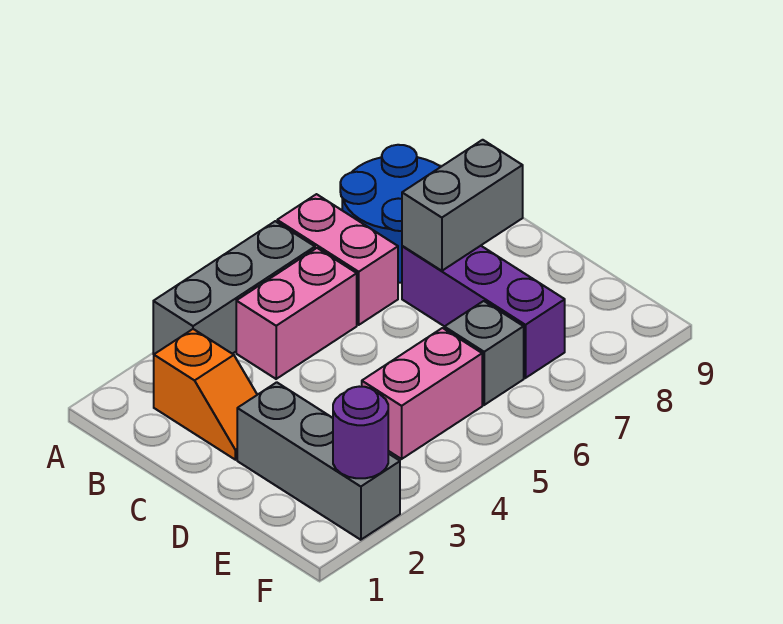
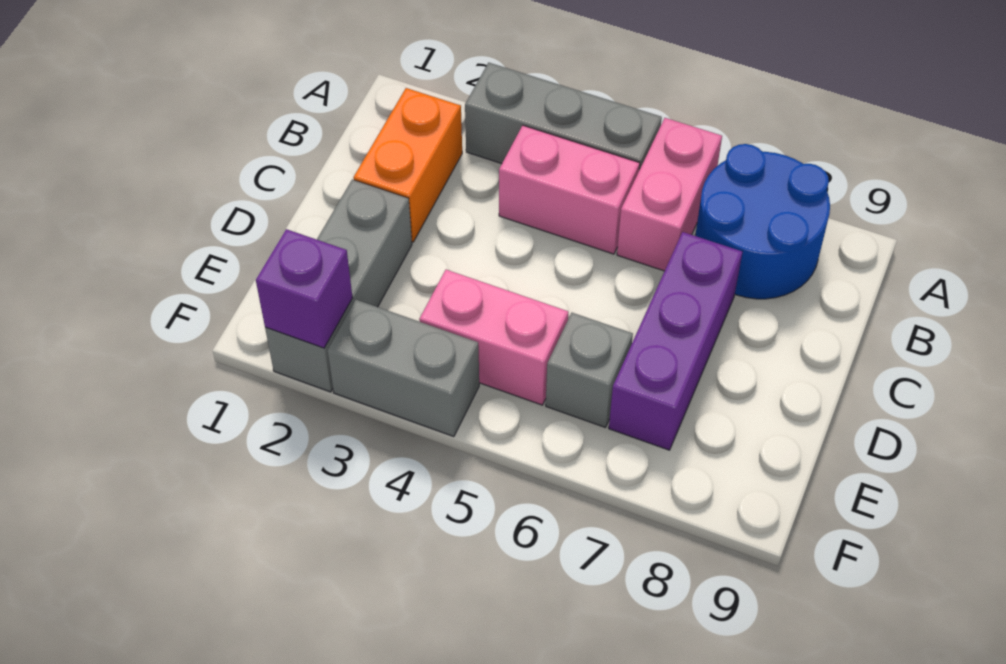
orange 1x2 slope [154,329,257,460] -> orange 1x2 brick [353,88,462,242]
grey 1x2 brick [402,140,523,271] -> grey 1x2 brick moved to [327,300,479,437]
purple 1x1 round brick [333,387,388,478] -> purple 1x1 brick [256,229,353,348]

